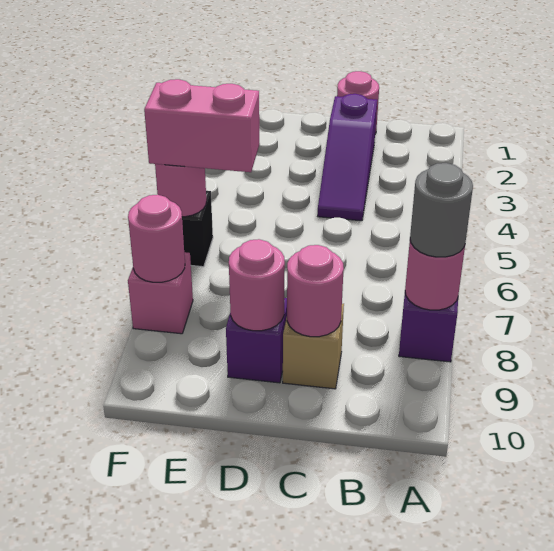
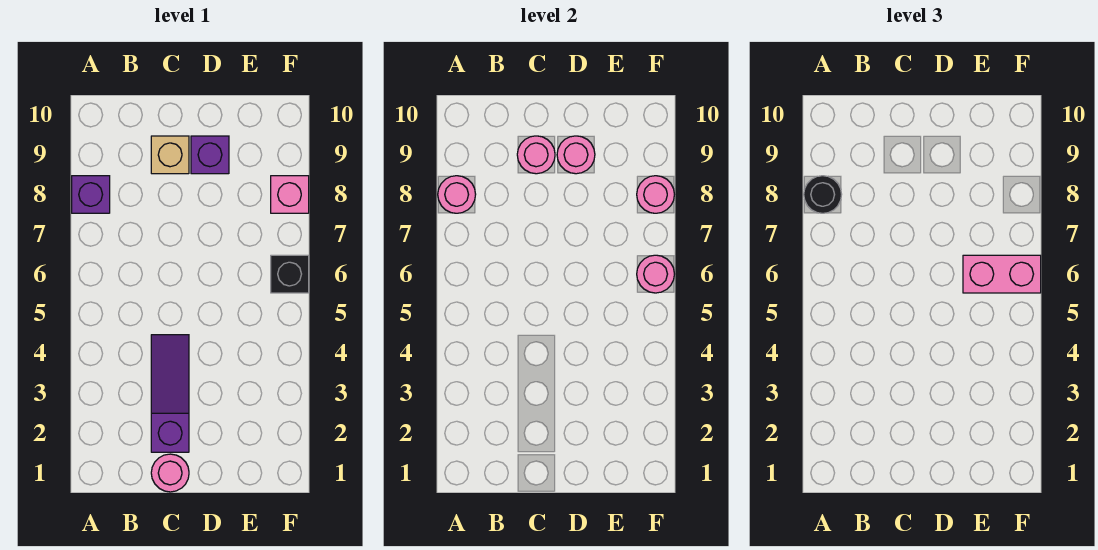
grey 1x1 round brick [410,163,473,257] -> black 1x1 round brick [804,176,842,213]

